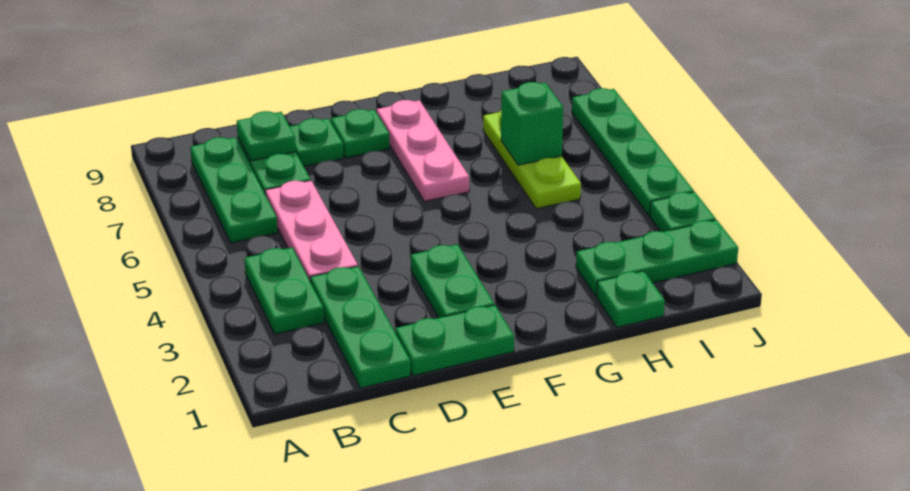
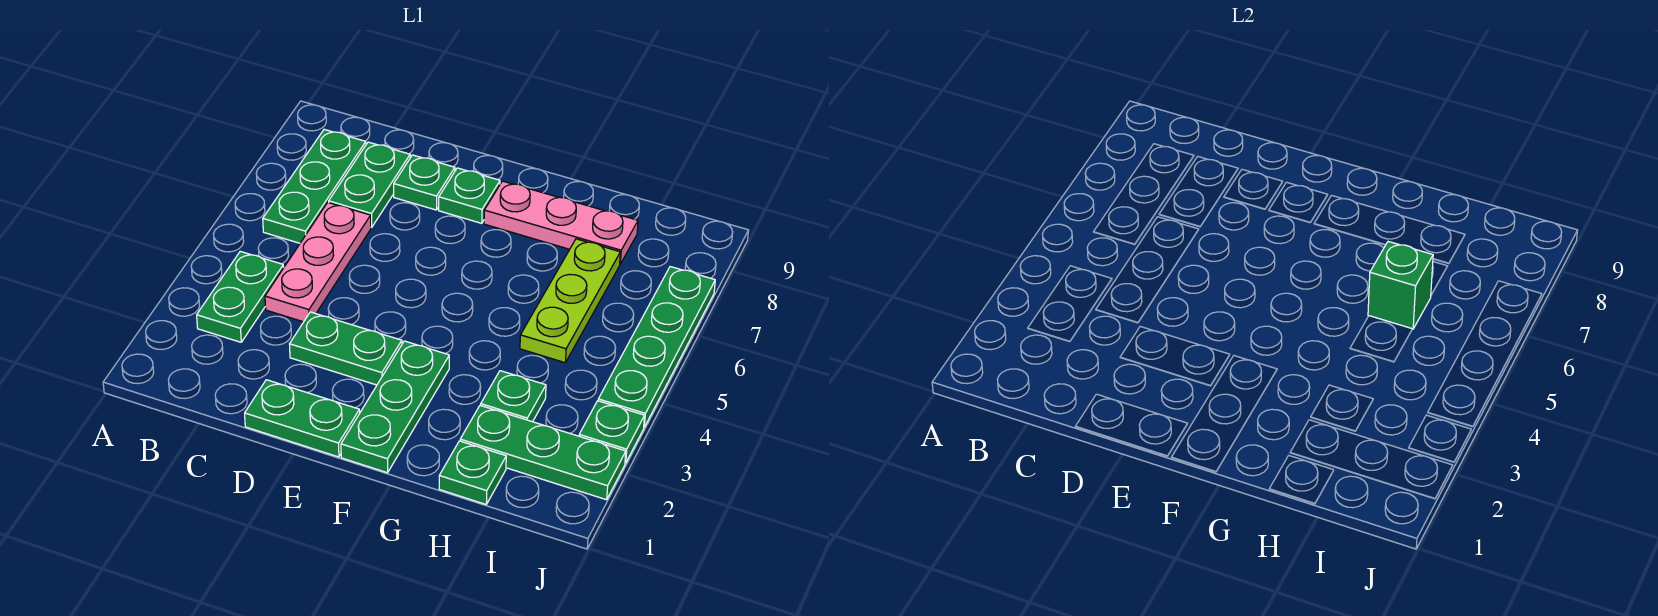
green 1x3 plate [310,266,410,388] -> green 1x3 plate moved to [341,341,449,473]
green 1x1 plate [237,111,296,161] -> green 1x1 plate moved to [481,371,546,422]
green 1x2 plate [411,244,494,318] -> green 1x2 plate turned to [290,312,402,385]
pink 1x3 plate [377,100,469,201] -> pink 1x3 plate turned to [484,181,638,264]

